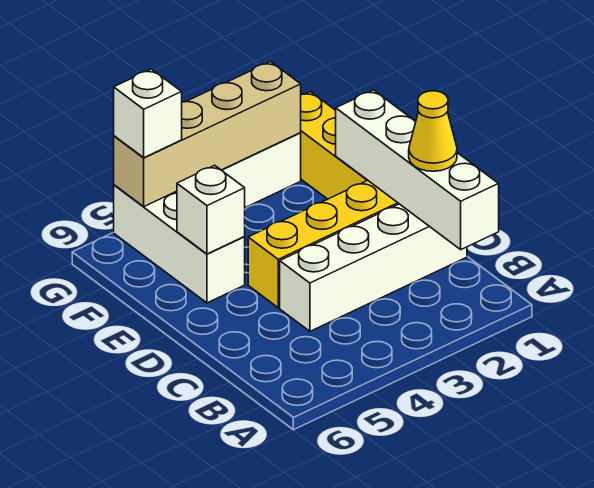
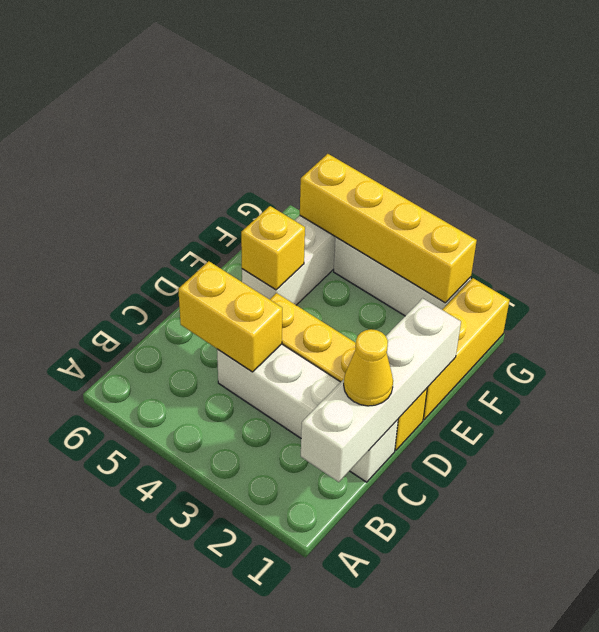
none -> yellow 1x2 brick [178,261,282,372]
white 1x1 brick [177,165,245,254] -> yellow 1x1 brick [241,206,305,290]
tan 1x4 brick [114,62,301,206] -> yellow 1x4 brick [300,154,477,303]
white 1x1 brick [114,69,182,158] -> none

